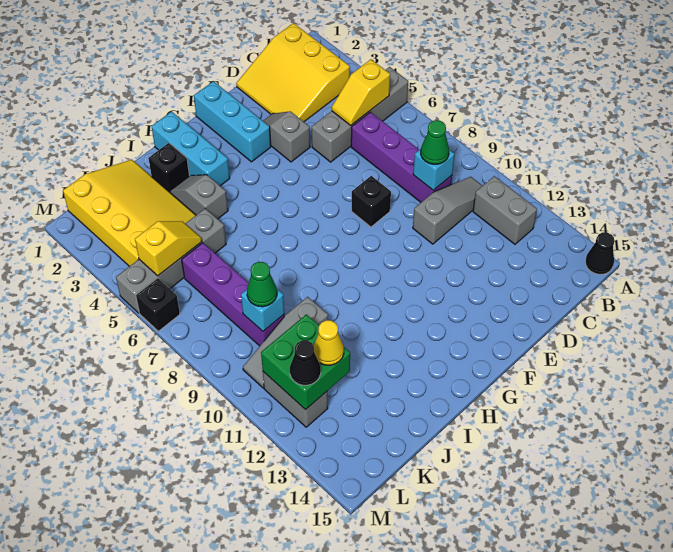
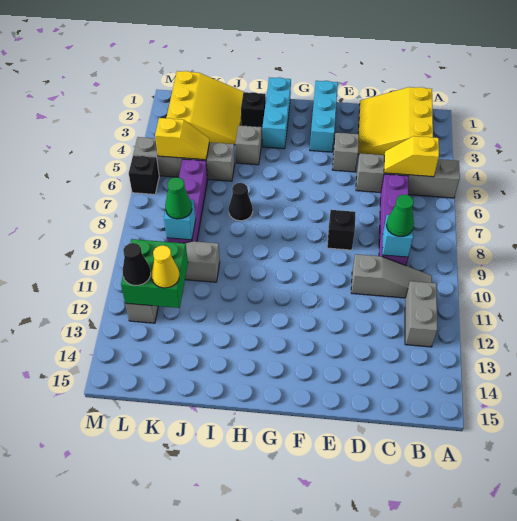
black 1x1 cone [585,232,614,274] -> black 1x1 cone moved to [229,183,253,221]
yellow 3x4 slope [63,160,196,266] -> yellow 3x3 slope [166,71,244,145]

